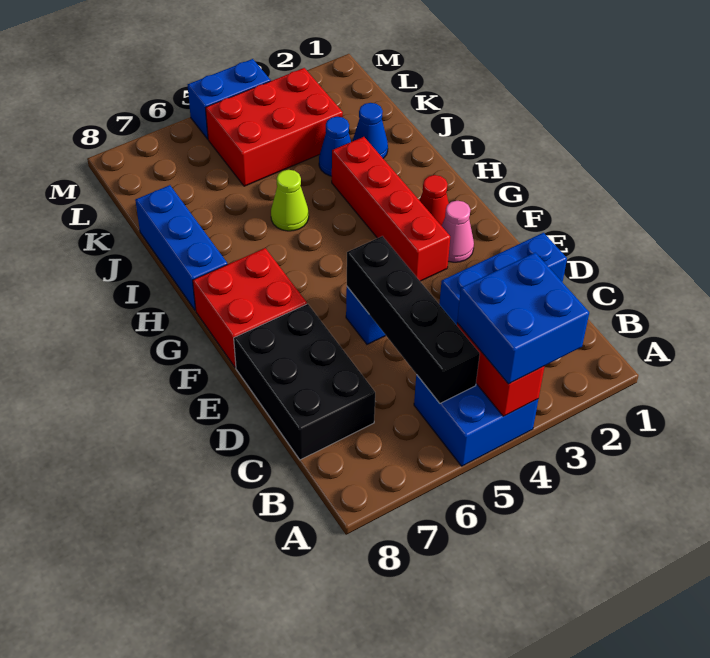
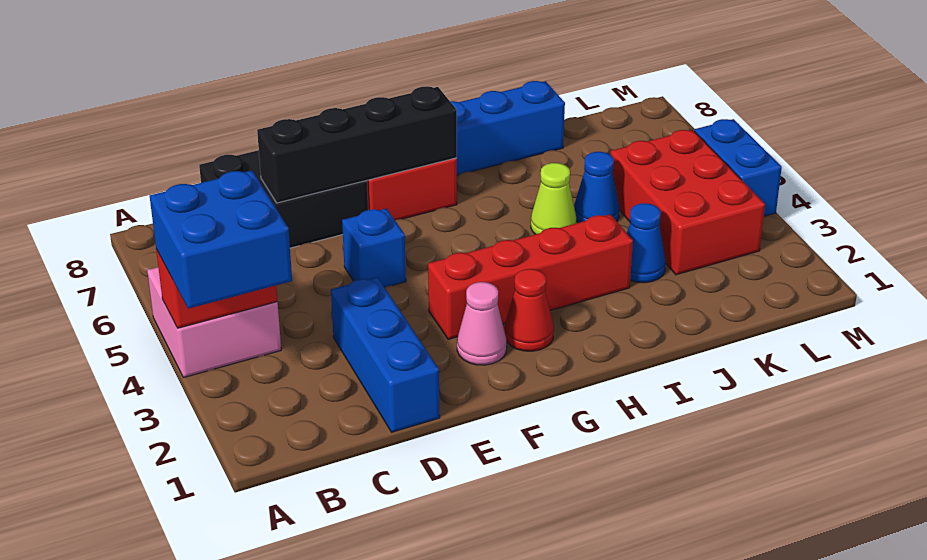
blue 2x2 brick [414,375,538,466] -> pink 2x2 brick [147,267,281,378]
black 1x4 brick [347,236,480,403] -> black 1x4 brick moved to [257,86,457,203]
blue 1x1 cone [353,103,388,158] -> blue 1x1 cone moved to [574,152,619,223]

